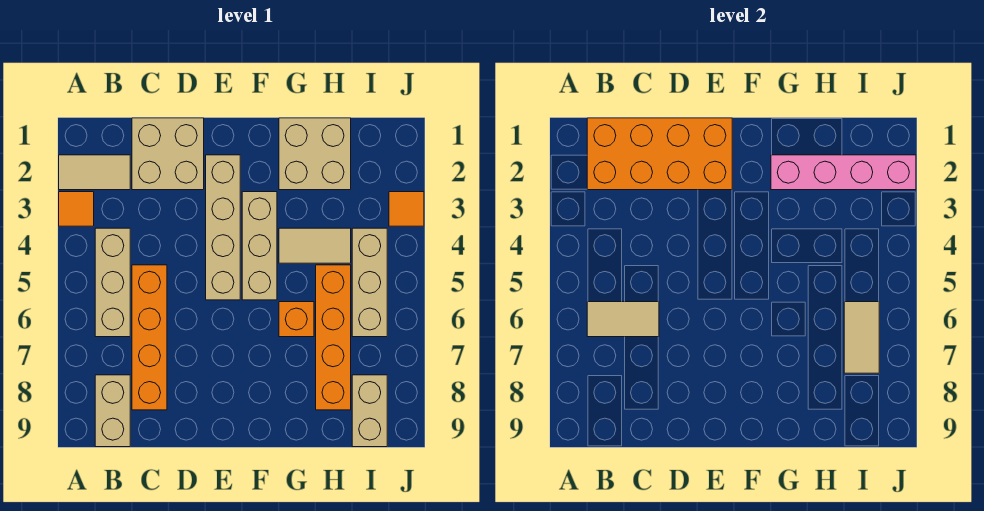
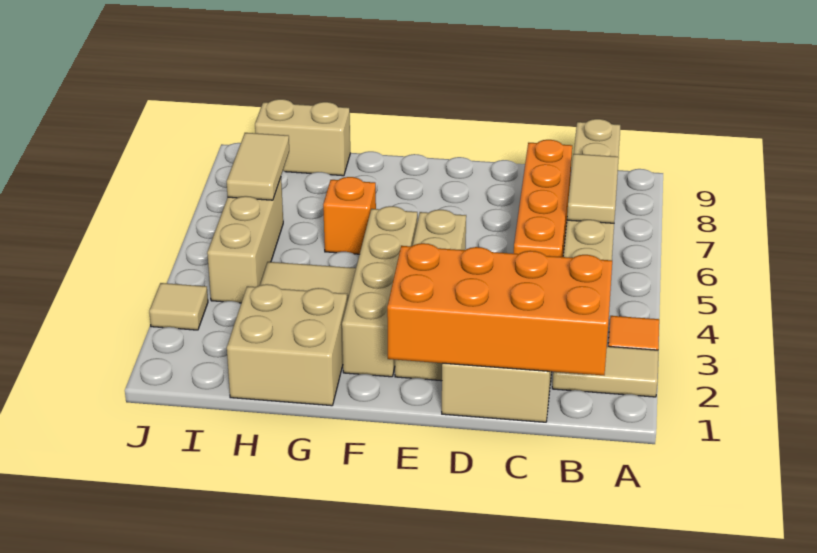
tan 1x2 tile [587,302,659,337] -> tan 1x2 tile turned to [567,154,619,223]
tan 1x3 brick [242,192,277,300] -> tan 1x4 brick [342,206,417,377]
pink 1x4 brick [771,155,916,190] -> none
orange 1x4 brick [316,265,351,410] -> none
tan 1x2 brick [352,375,387,447] -> tan 1x2 brick turned to [255,99,350,176]
orange 1x1 tile [389,192,424,226] -> tan 1x1 tile [149,283,208,330]

